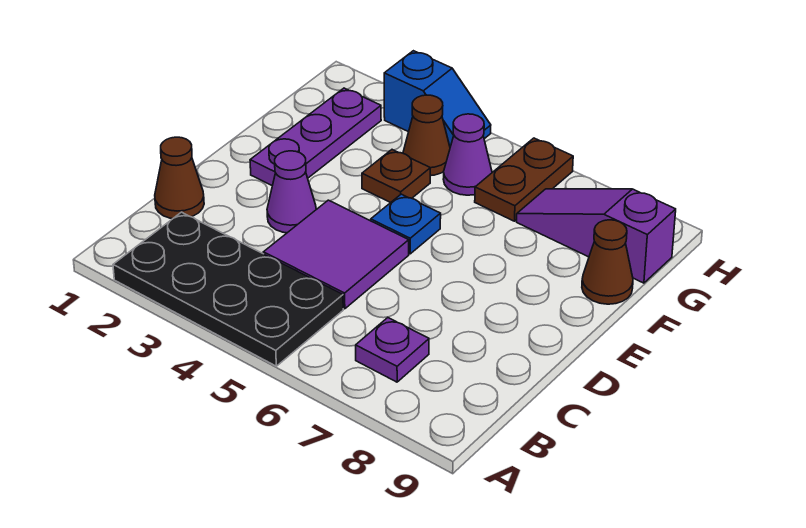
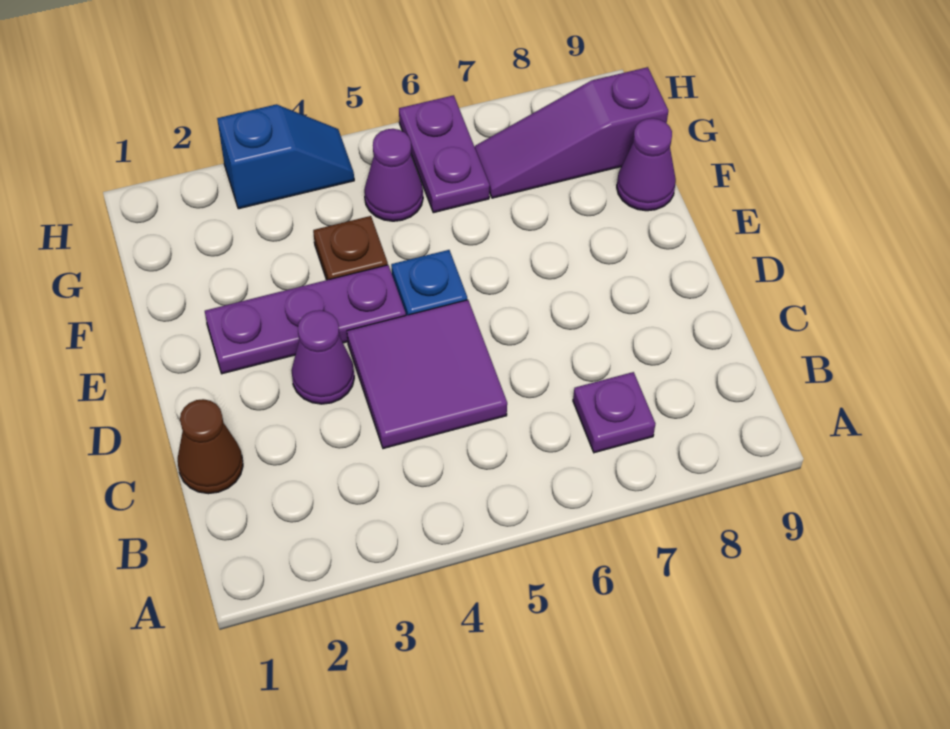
black 2x4 plate [113,212,343,366] -> none
purple 1x3 plate [250,88,381,186] -> purple 1x3 plate turned to [205,265,406,374]
brown 1x1 cone [582,220,633,304] -> purple 1x1 cone [617,118,676,211]
brown 1x1 cone [403,95,450,176] -> none
brown 1x2 plate [475,138,573,221] -> purple 1x2 plate [399,95,490,213]

